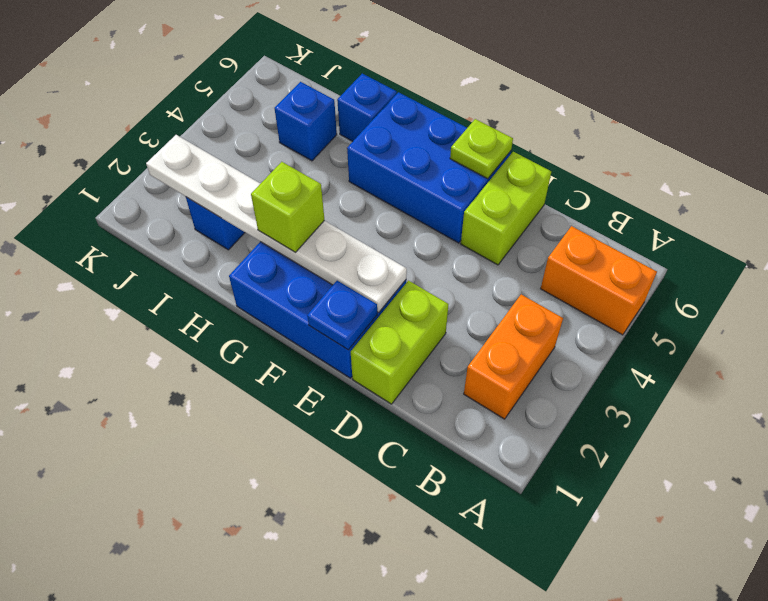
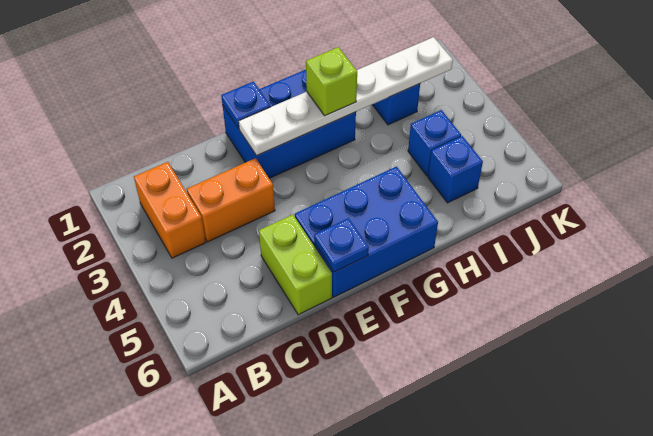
orange 1x2 brick [541,226,657,335] -> orange 1x2 brick moved to [187,158,275,242]
lime 1x2 brick [351,281,449,404] -> none
lime 1x1 plate [450,119,513,179] -> blue 1x1 plate [314,218,369,272]
blue 1x1 brick [337,74,397,141] -> blue 1x1 brick moved to [408,110,461,176]

